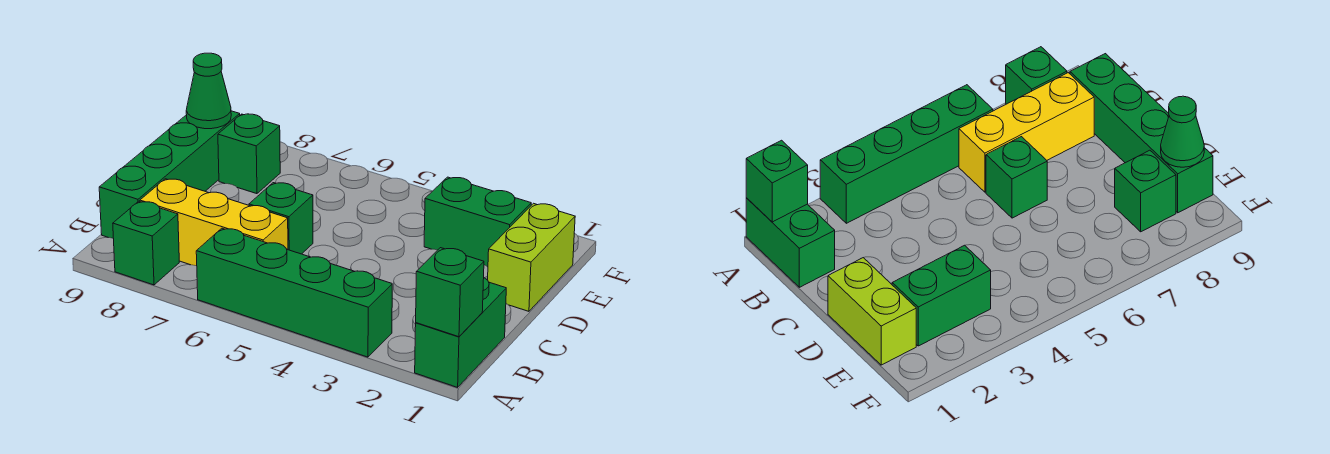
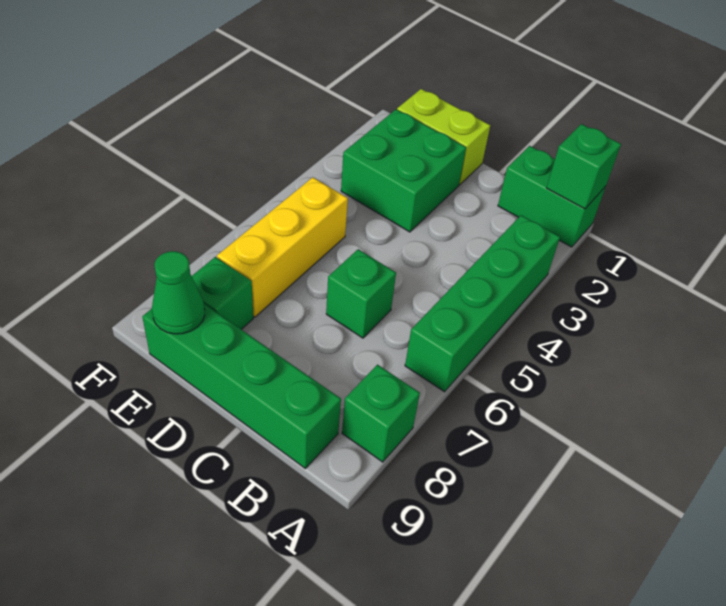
yellow 1x3 brick [140,179,288,266] -> yellow 1x3 brick moved to [217,177,348,317]
green 1x2 brick [424,177,531,267] -> green 2x2 brick [341,109,466,232]

